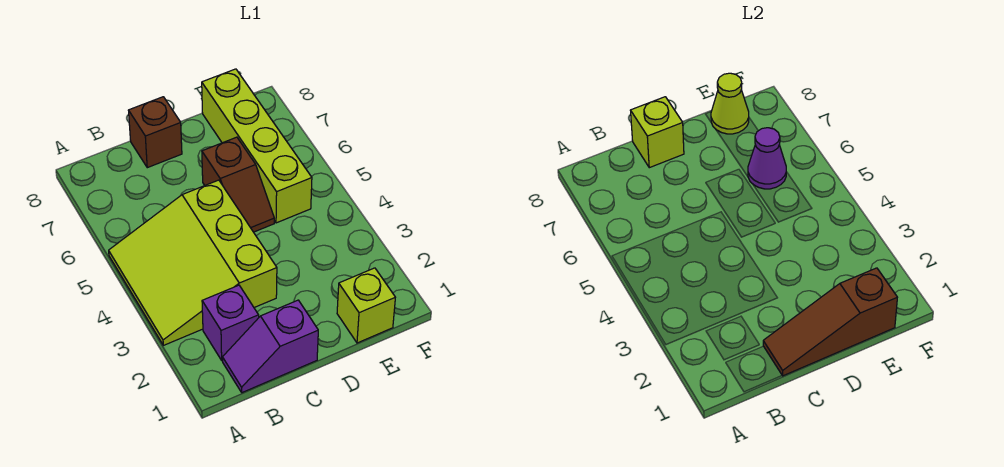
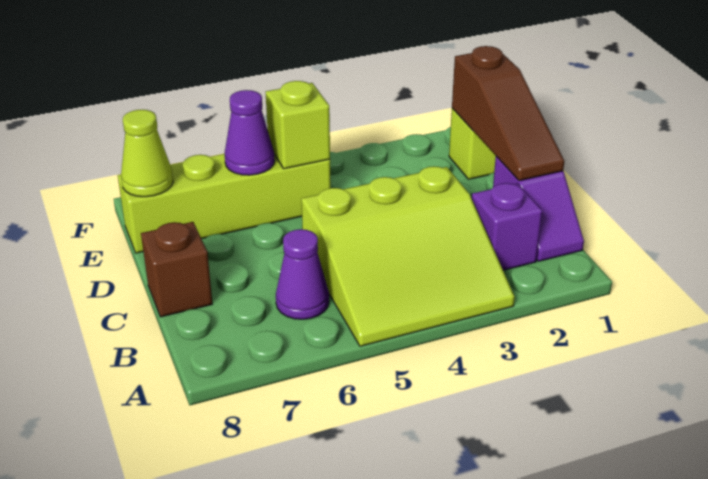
none -> purple 1x1 cone [276,229,329,319]
lime 1x1 brick [631,97,684,168] -> lime 1x1 brick moved to [266,81,330,169]
brown 1x2 slope [202,137,274,232] -> none

